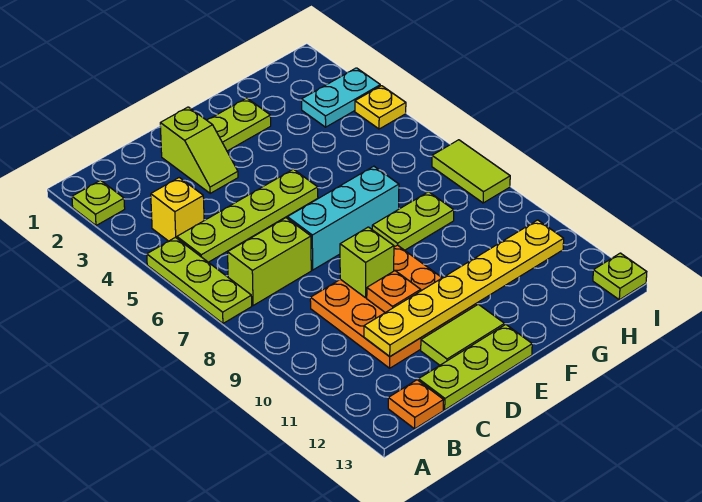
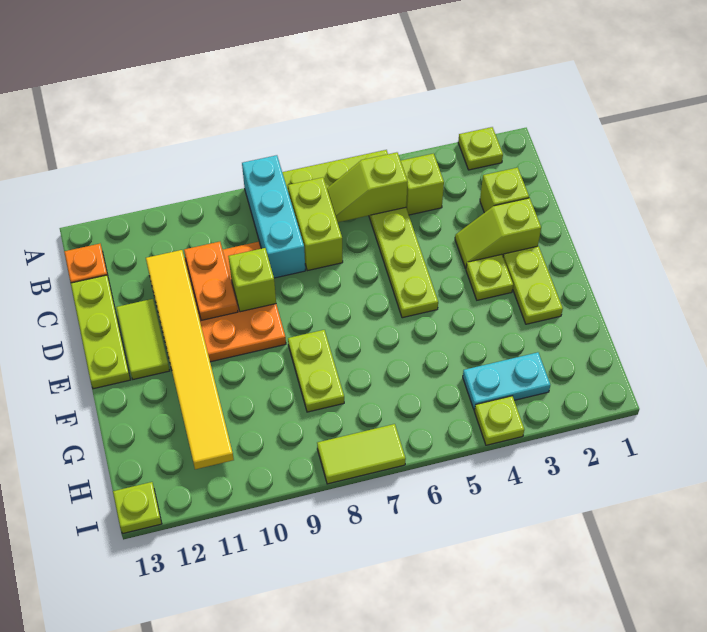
yellow 1x1 brick [151,178,204,241] -> lime 1x1 brick [401,154,444,215]
none -> lime 1x2 slope [327,152,408,222]
none -> lime 1x1 brick [480,168,529,213]
yellow 1x6 plate [364,220,564,356] -> yellow 1x6 tile [146,250,234,469]
cyan 1x3 brick [287,166,399,270] -> cyan 1x3 brick moved to [242,155,305,278]
orange 1x1 plate [367,271,421,313] -> orange 1x2 plate [184,242,238,320]
none -> lime 1x1 plate [466,254,513,300]
cyan 1x2 plate [302,68,380,127] -> cyan 1x2 plate turned to [463,352,550,410]
yellow 1x1 plate [355,86,406,129] -> lime 1x1 plate [474,396,524,445]

